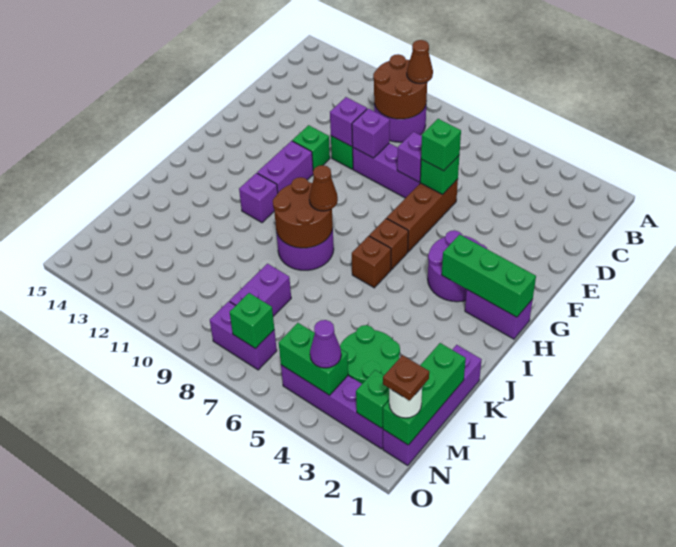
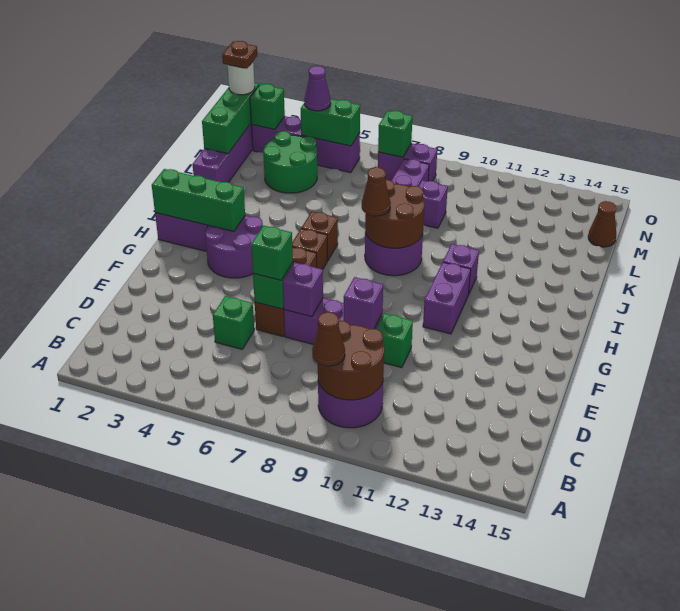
purple 1x1 brick [330,97,367,146] -> purple 1x1 brick moved to [419,180,448,228]
green 1x1 brick [292,125,330,170] -> green 1x1 brick moved to [213,296,254,349]
none -> brown 1x1 cone [588,201,616,247]

